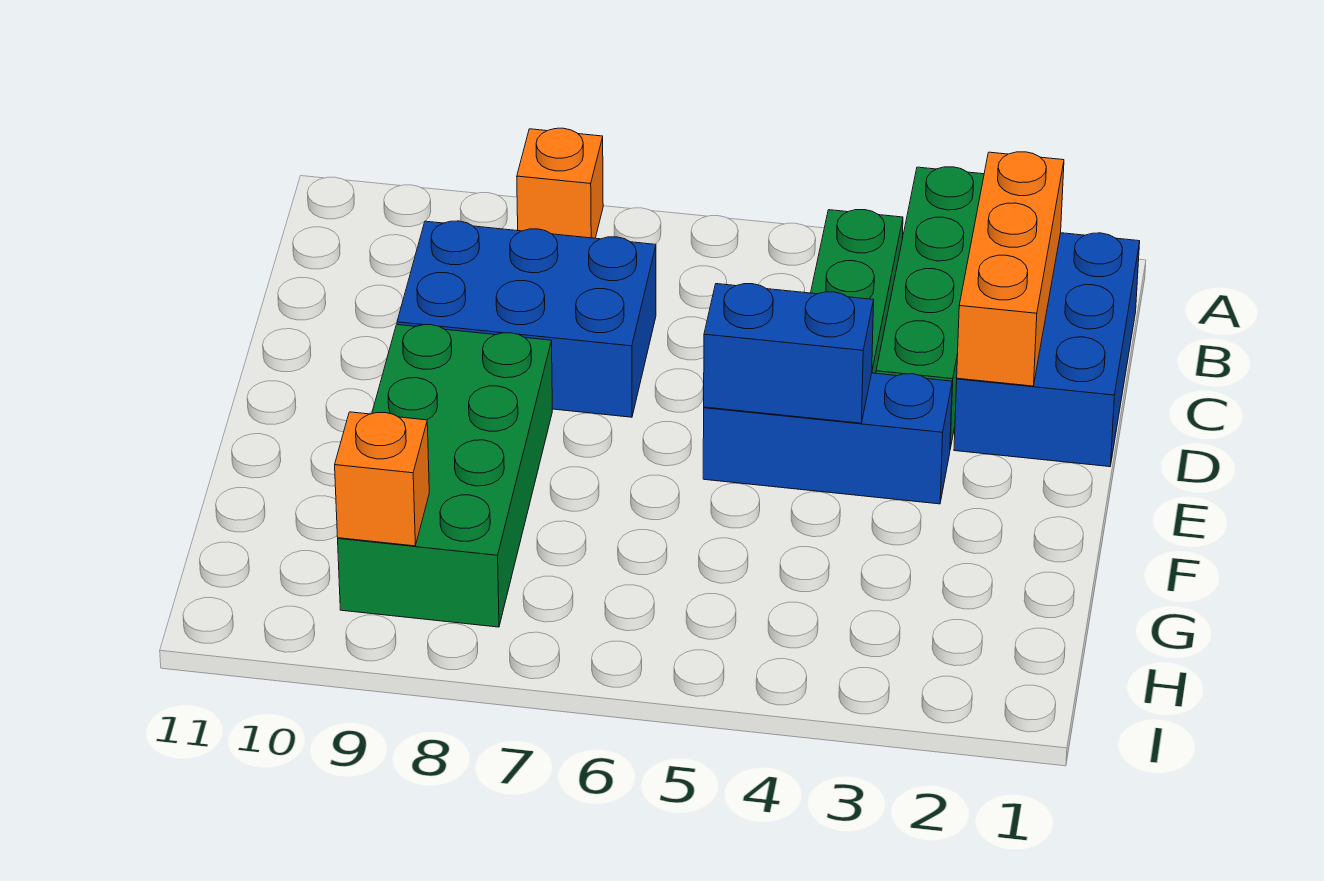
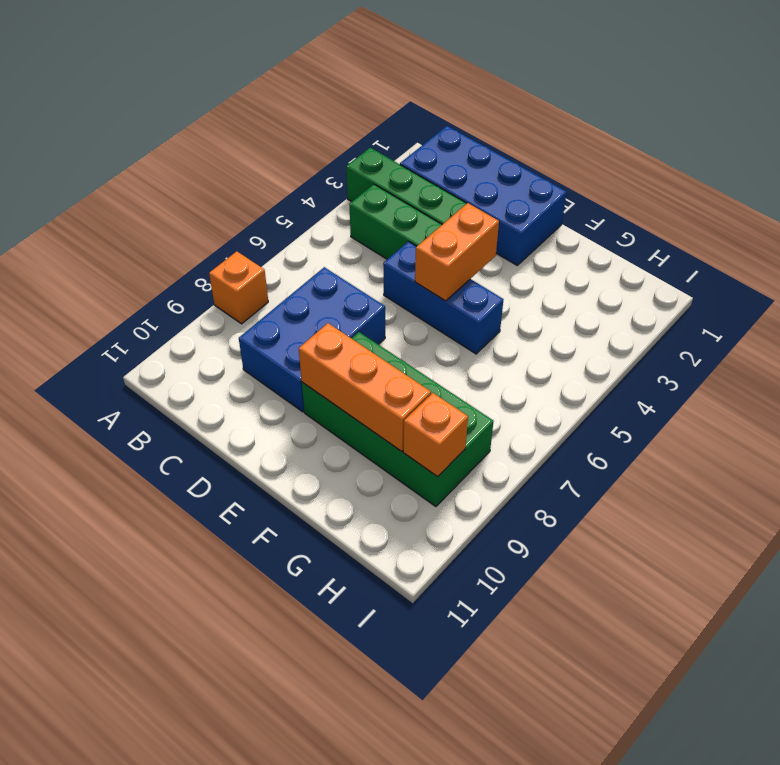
blue 2x3 brick [954,233,1140,467] -> blue 2x4 brick [400,126,567,265]
orange 1x3 brick [957,152,1064,386] -> orange 1x3 brick moved to [299,323,431,451]
blue 1x3 brick [703,373,952,504] -> blue 1x3 brick turned to [383,242,504,354]
blue 1x2 brick [704,284,874,423] -> orange 1x2 brick [415,203,499,301]

